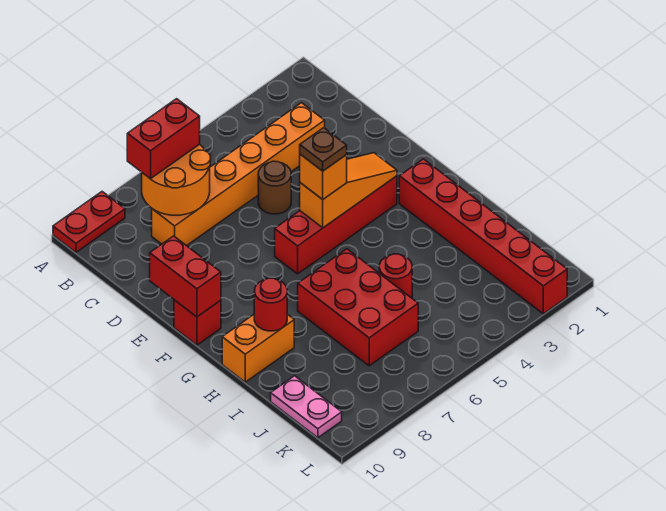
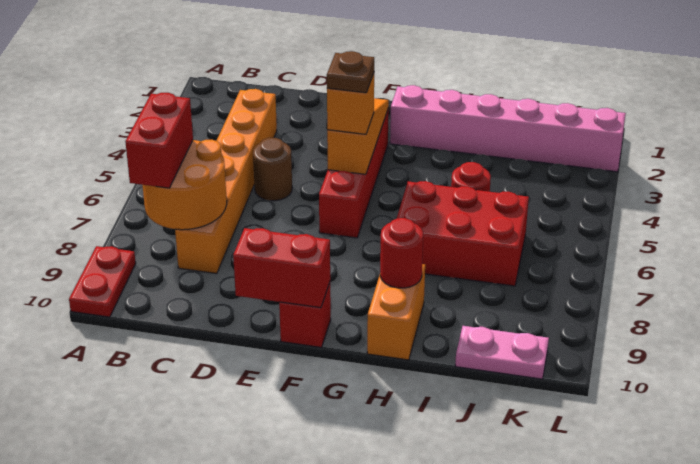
red 1x6 brick [399,159,567,314] -> pink 1x6 brick [390,85,626,172]

